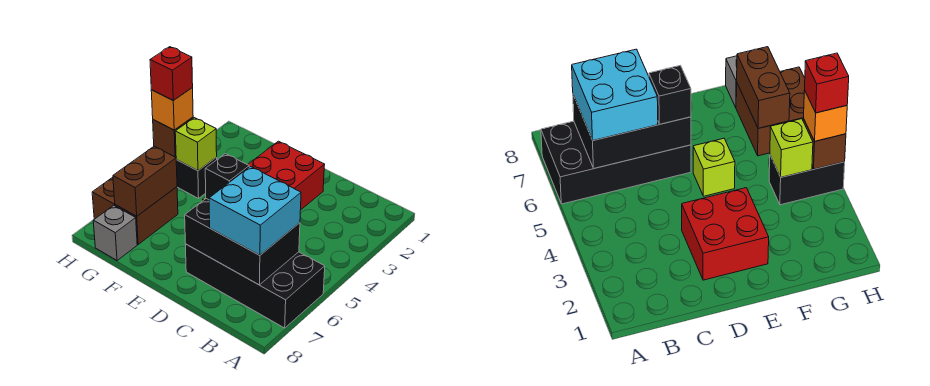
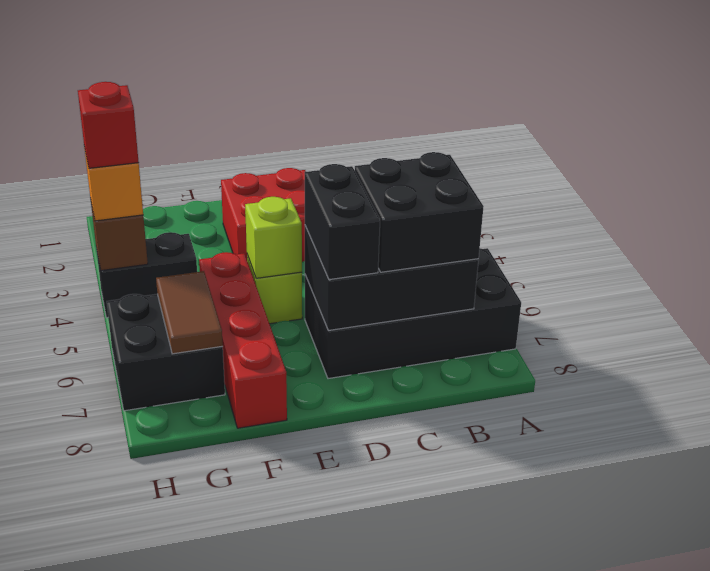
cyan 2x2 brick [209,167,301,255] -> black 2x2 brick [355,152,484,272]
black 1x1 brick [205,154,249,200] -> black 1x2 brick [305,164,380,280]
none -> red 1x4 brick [199,252,287,428]
lime 1x1 brick [175,118,217,171] -> lime 1x1 brick moved to [245,197,302,278]
brown 2x2 brick [92,177,178,244] -> black 2x2 brick [107,294,225,411]
brown 1x2 brick [113,146,177,216] -> brown 1x2 tile [156,271,223,354]
grey 1x1 brick [93,205,137,261] -> none

